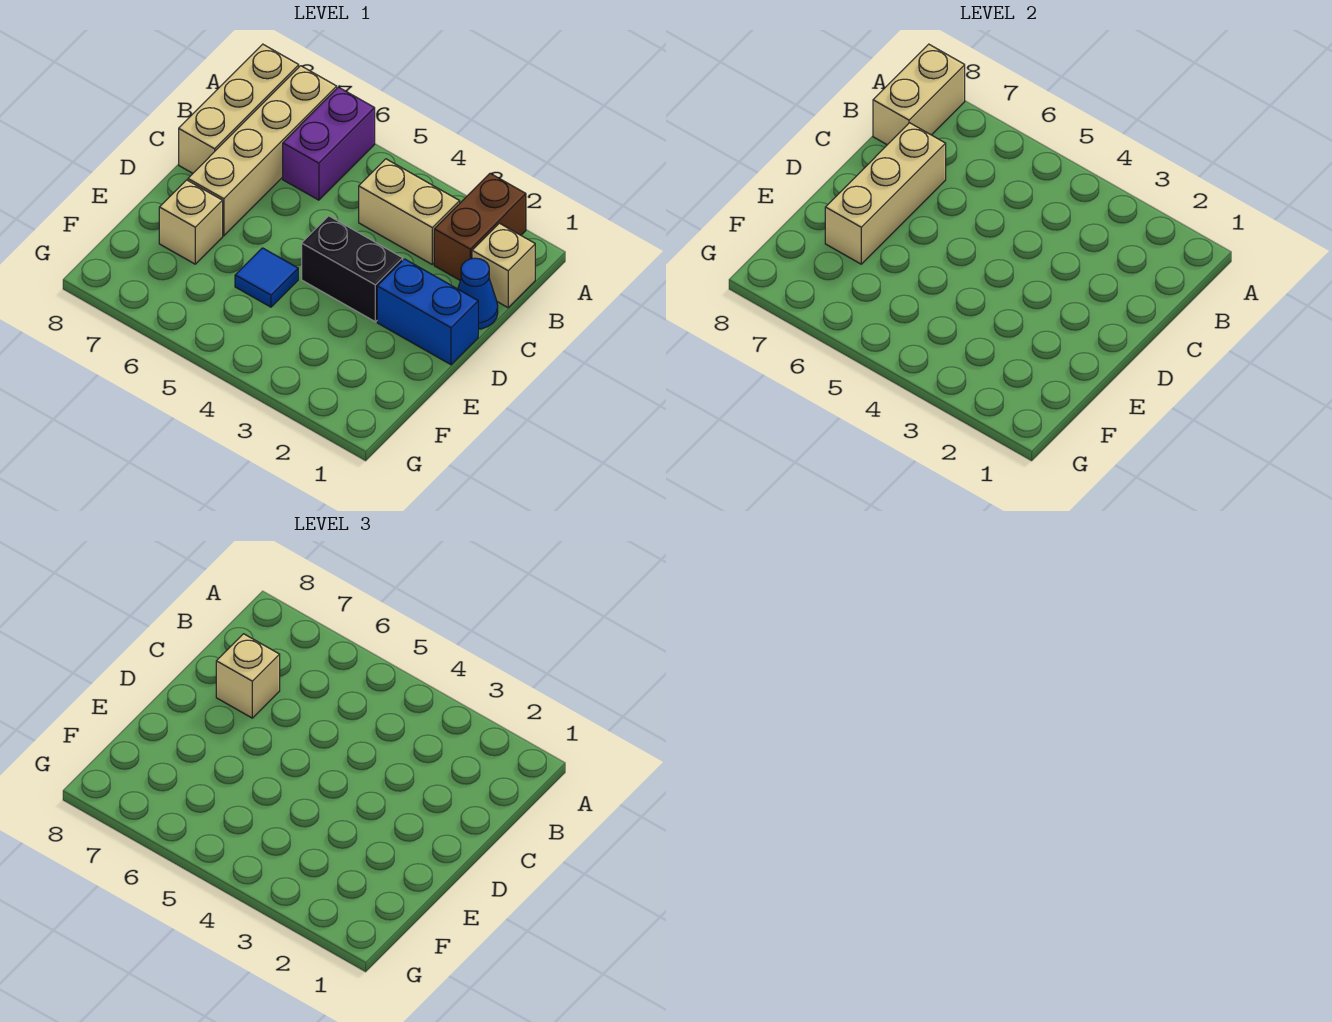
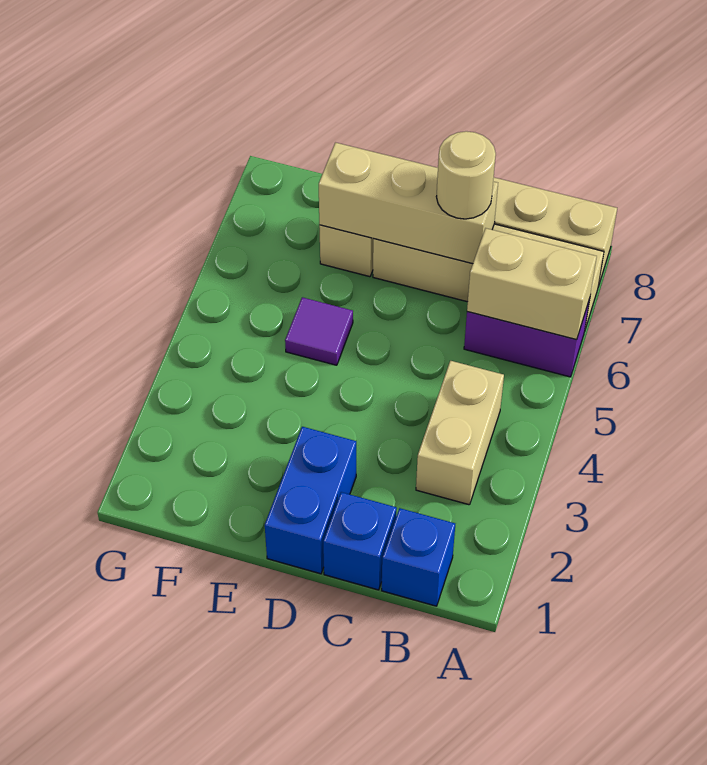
brown 1x2 brick [434,173,526,281] -> none
tan 1x2 brick [873,44,965,145] -> tan 1x2 brick moved to [467,228,597,340]
tan 1x1 brick [472,223,535,308] -> blue 1x1 brick [382,508,455,606]
blue 1x1 cone [458,258,498,329] -> blue 1x1 brick [323,492,397,590]
tan 1x1 brick [216,634,280,718] -> tan 1x1 round brick [436,131,496,219]
black 1x2 brick [302,216,403,322] -> none
blue 1x1 tile [235,248,298,307] -> purple 1x1 tile [285,297,353,365]

